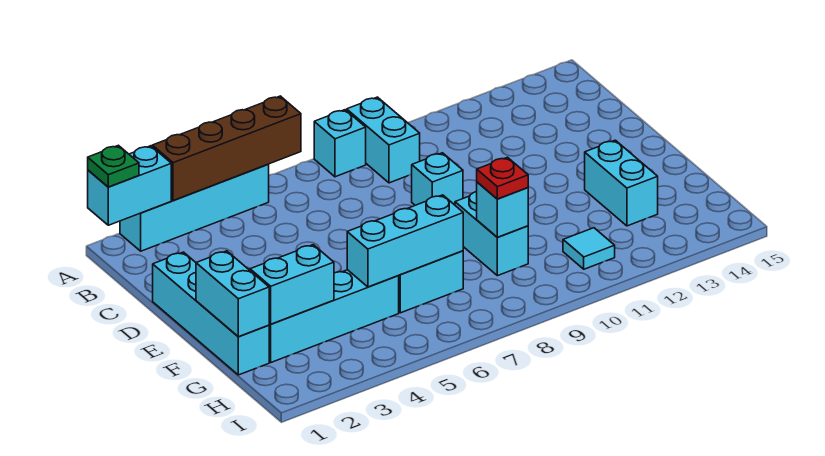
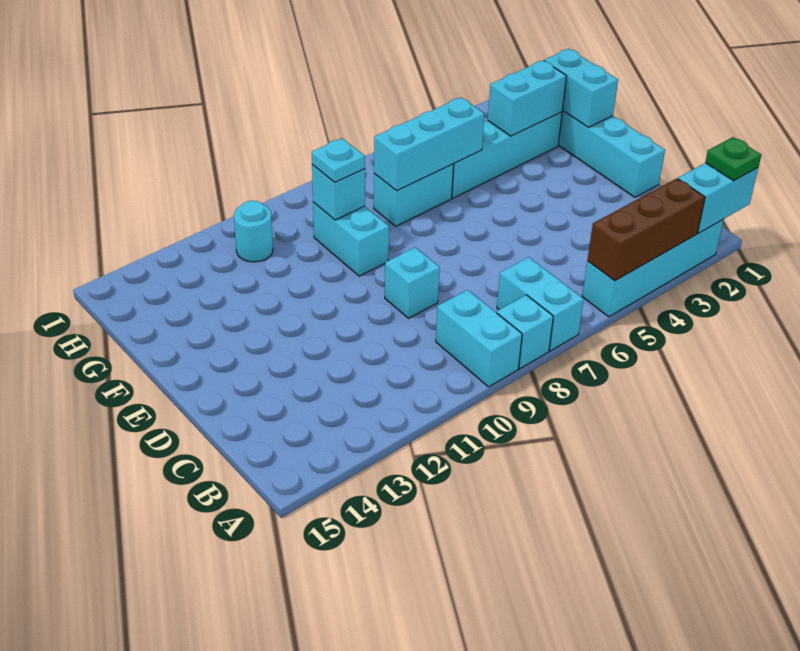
brown 1x4 brick [152,96,301,201] -> brown 1x3 brick [587,178,705,281]
cyan 1x2 brick [585,140,658,226] -> cyan 1x2 brick moved to [497,257,584,351]
red 1x1 plate [477,157,528,199] -> cyan 1x1 plate [312,138,365,182]
cyan 1x1 tile [563,228,615,269] -> cyan 1x1 round brick [234,201,273,262]

